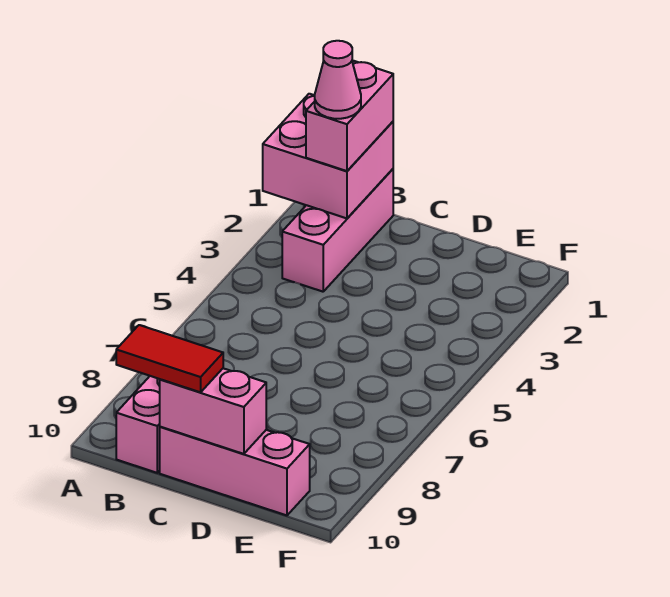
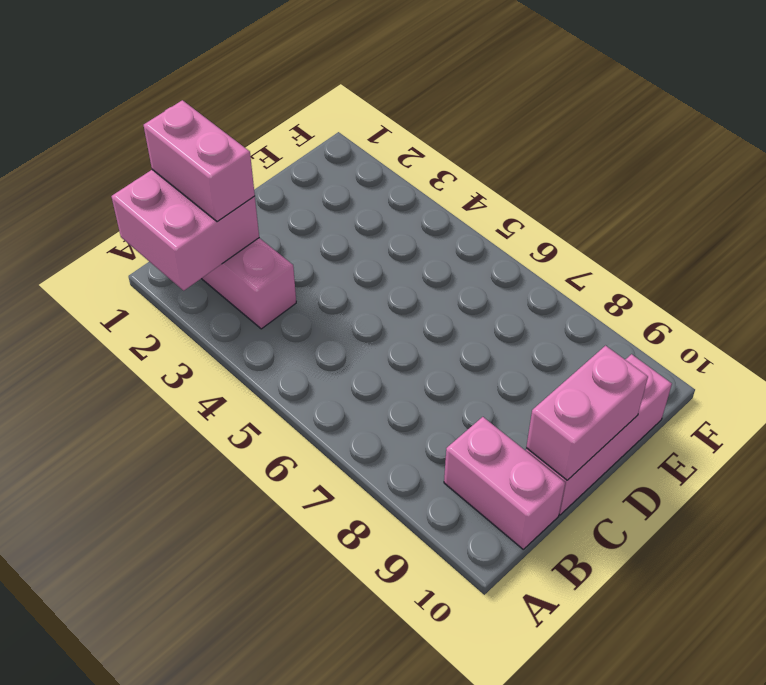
pink 1x1 cone [314,41,361,119] -> none
red 1x2 tile [116,325,223,392] -> none

